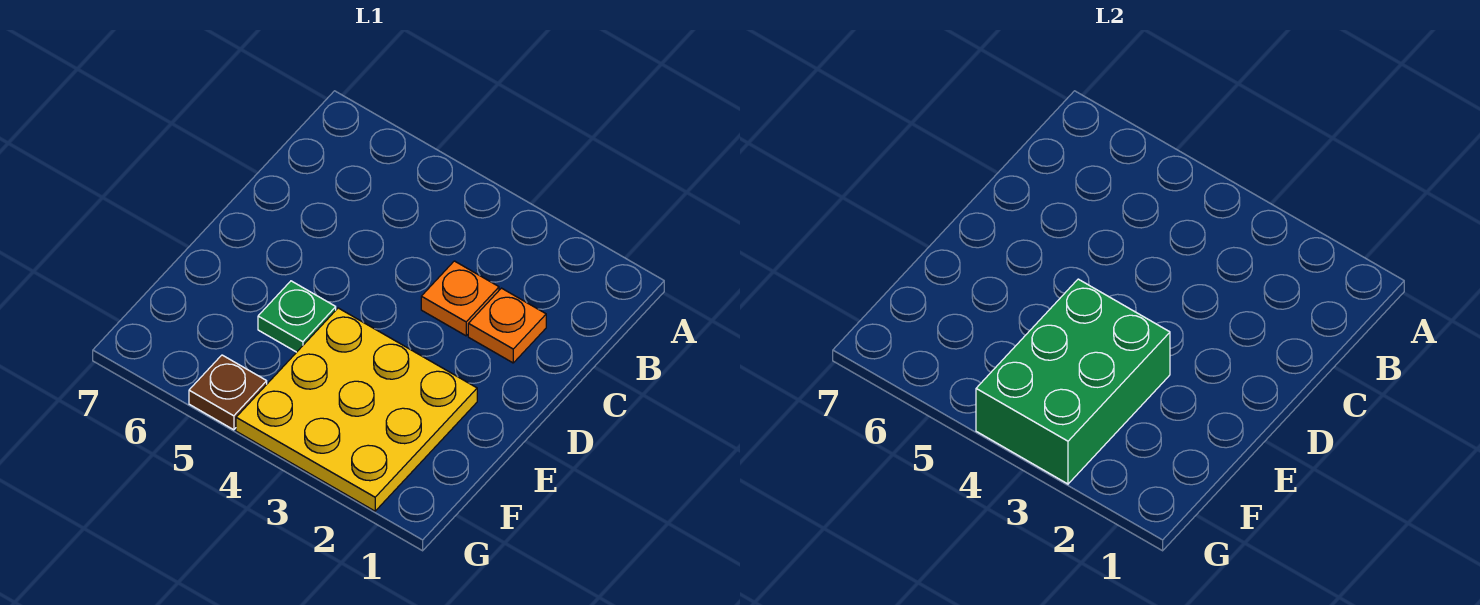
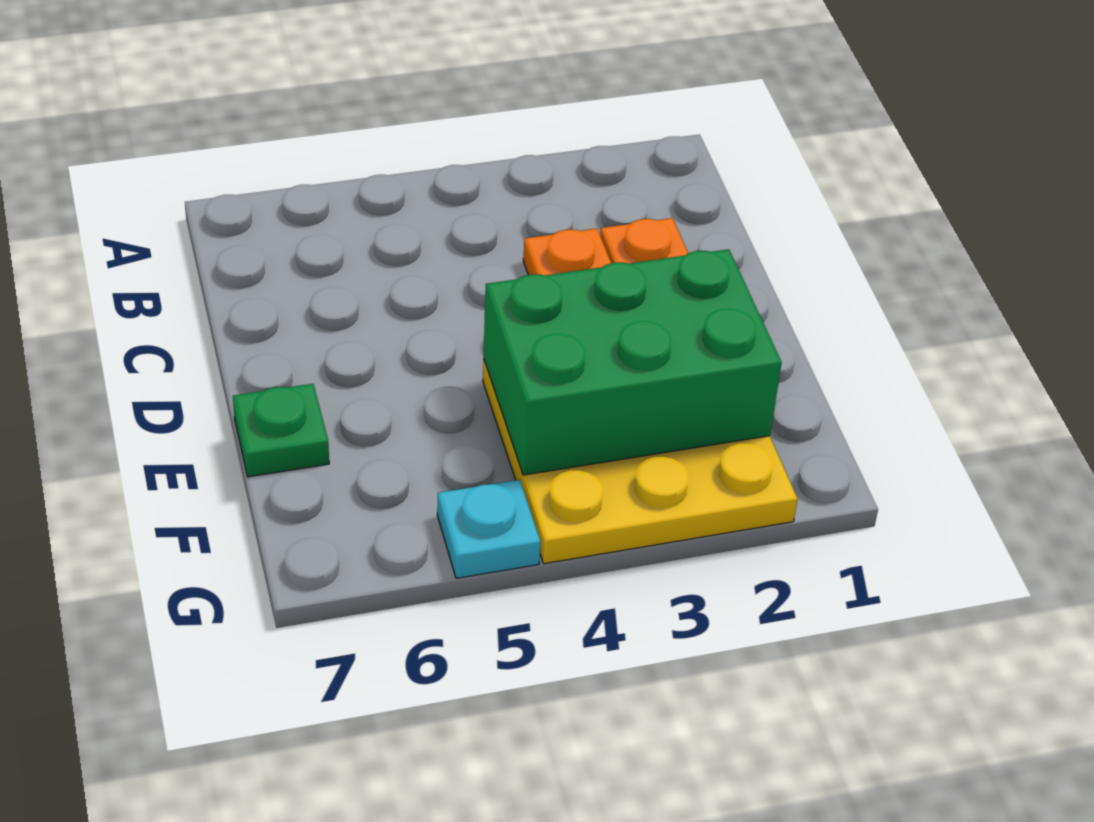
green 2x3 brick [976,279,1170,484] -> green 2x3 brick turned to [484,249,782,475]
green 1x1 plate [258,281,336,352] -> green 1x1 plate moved to [233,384,329,477]
brown 1x1 plate [189,355,267,430] -> cyan 1x1 plate [437,480,541,578]

